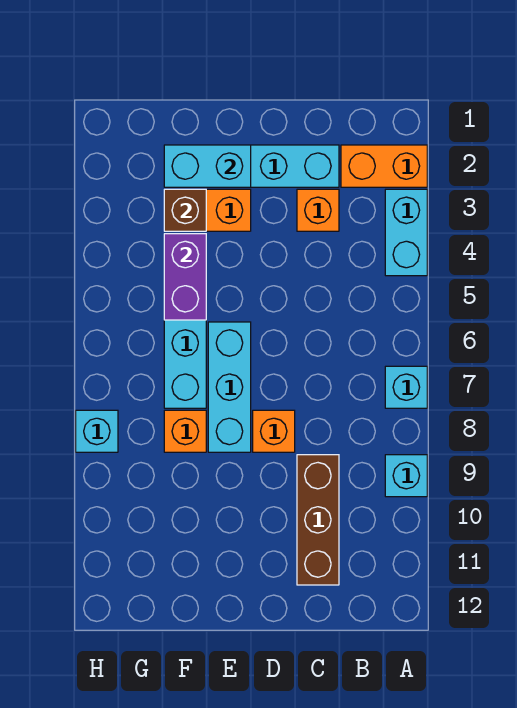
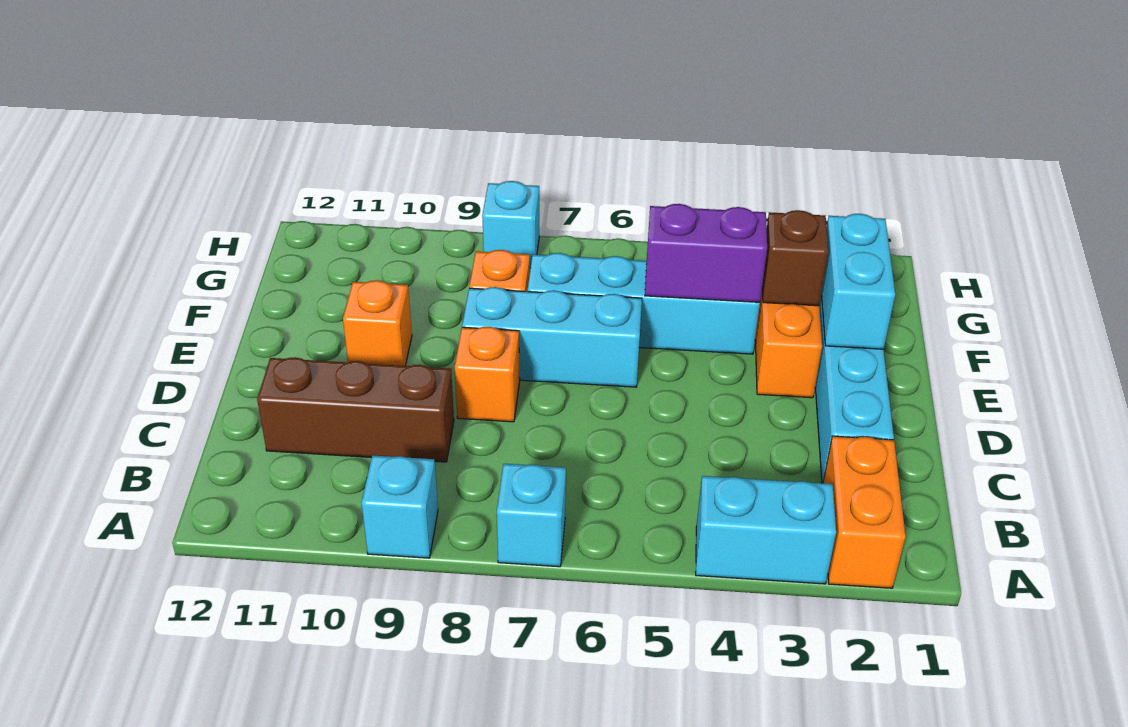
orange 1x1 brick [297,189,339,231] -> orange 1x1 brick moved to [343,280,412,366]

